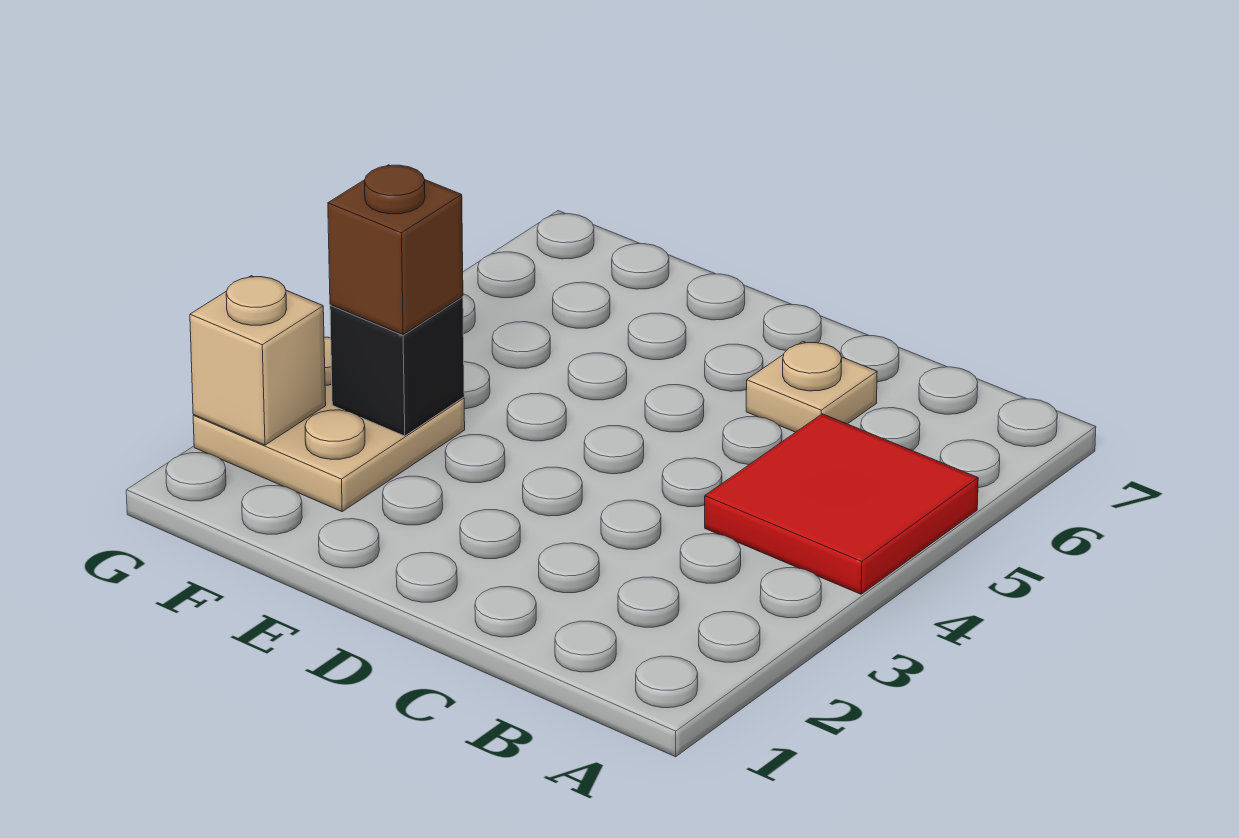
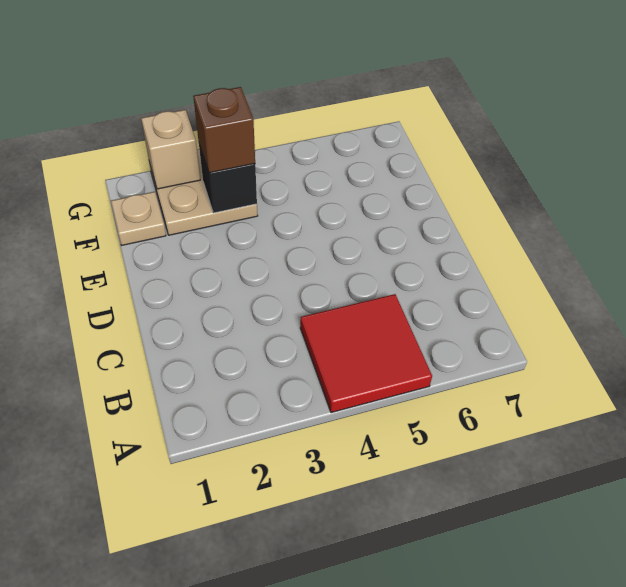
tan 1x1 plate [746,341,877,432] -> tan 1x1 plate moved to [111,192,166,245]

